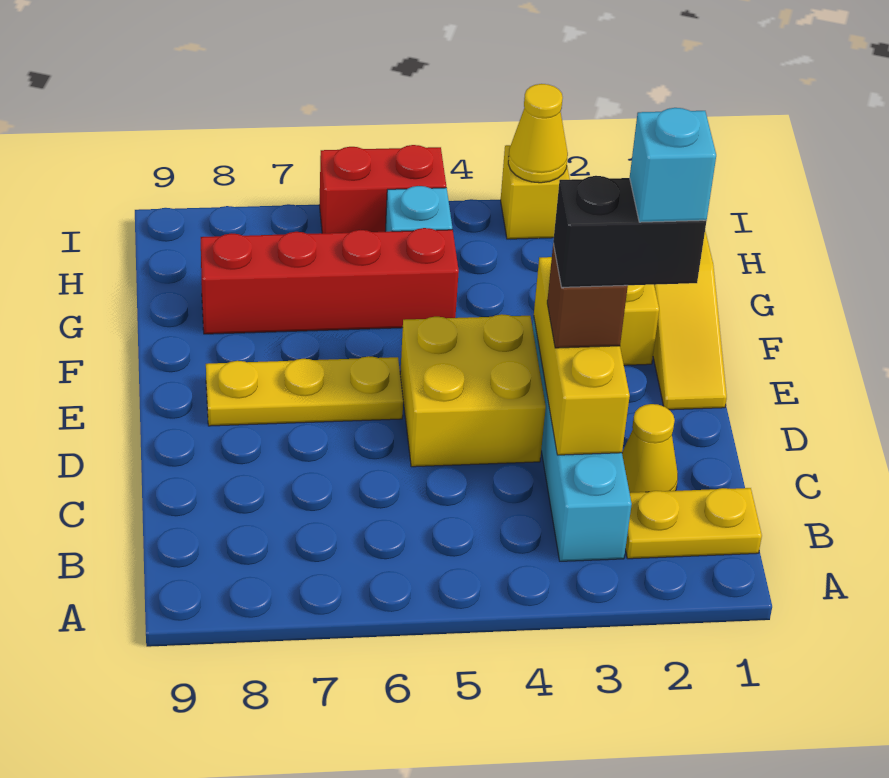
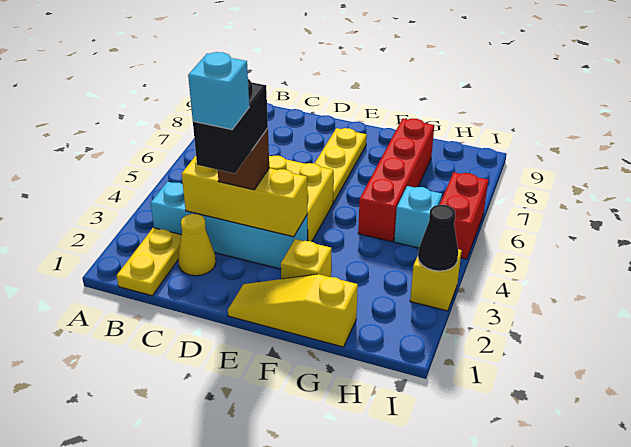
yellow 1x1 cone [508,84,568,183] -> black 1x1 cone [418,205,458,271]

